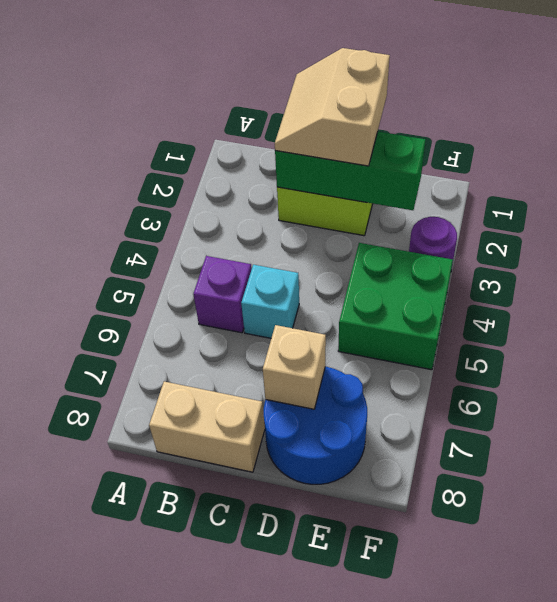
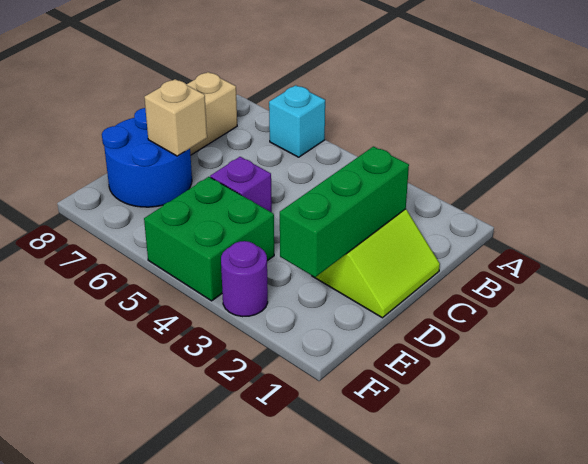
purple 1x1 brick [193,256,251,333] -> purple 1x1 brick moved to [210,157,272,212]
tan 2x2 slope [275,48,390,166] -> none
cyan 1x1 brick [241,265,299,338] -> cyan 1x1 brick moved to [269,85,325,157]

